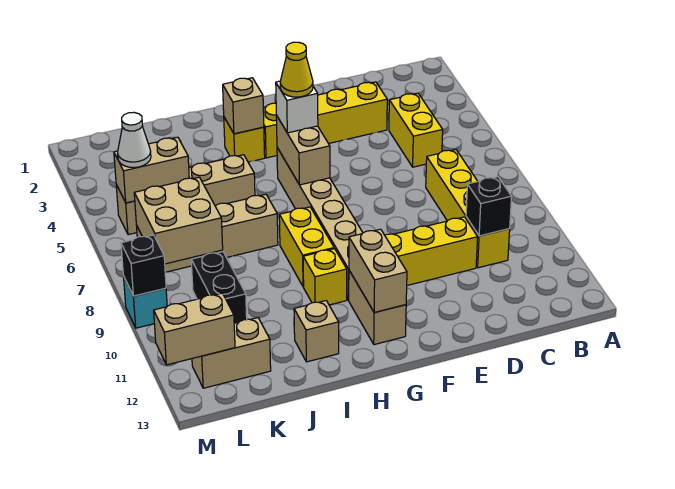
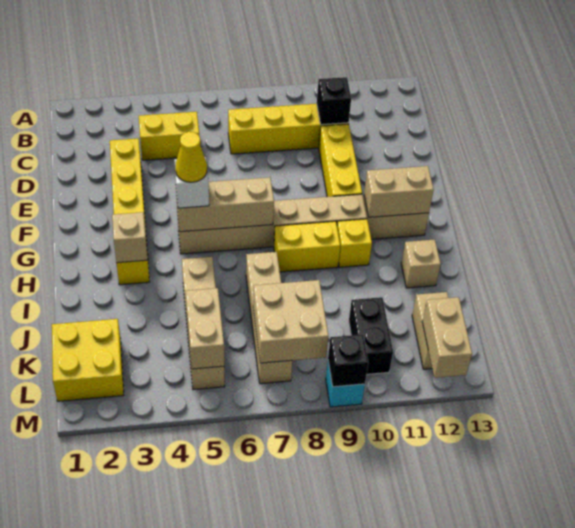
tan 1x2 brick [276,115,330,185] -> tan 1x3 brick [176,177,274,232]
none -> yellow 2x2 brick [52,319,124,401]
black 1x2 brick [191,252,247,323] -> black 1x2 brick turned to [349,297,393,374]
white 1x1 cone [118,112,151,168] -> none

